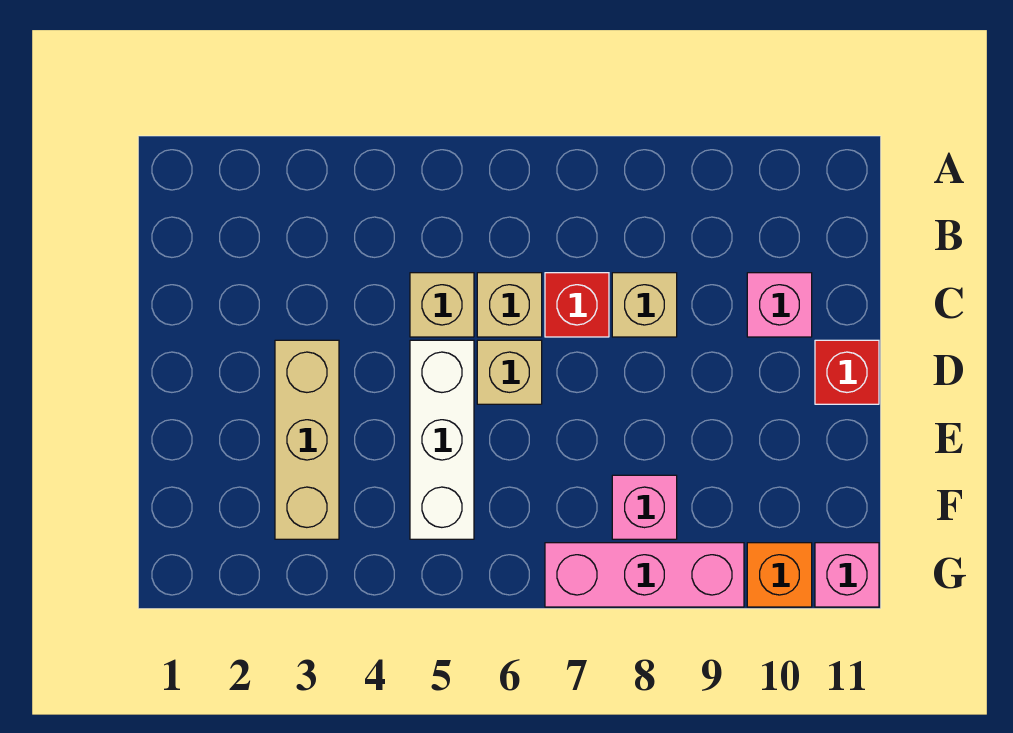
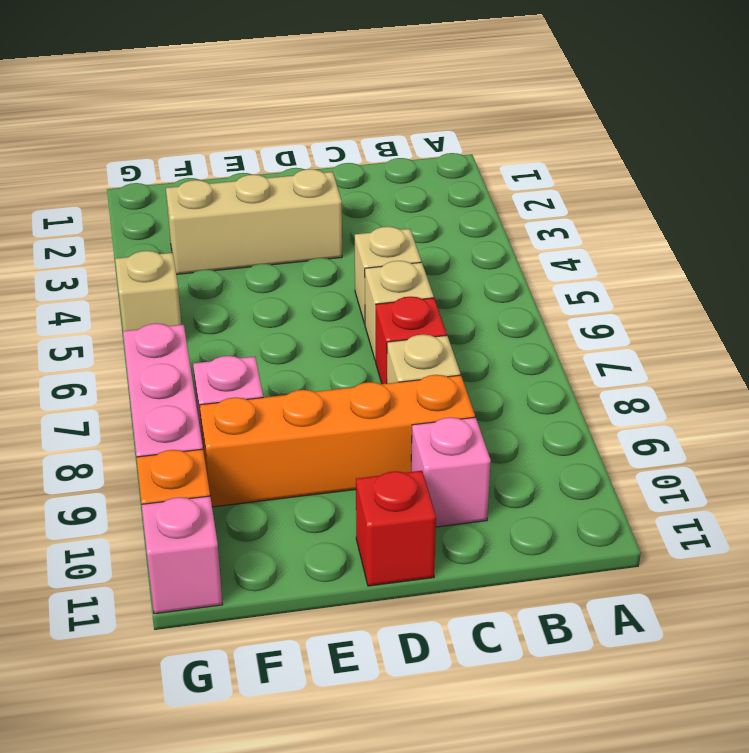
none -> orange 1x4 brick [200,375,475,507]
white 1x3 brick [410,340,474,539] -> none
tan 1x1 brick [477,340,542,404] -> tan 1x1 brick moved to [115,251,181,331]

